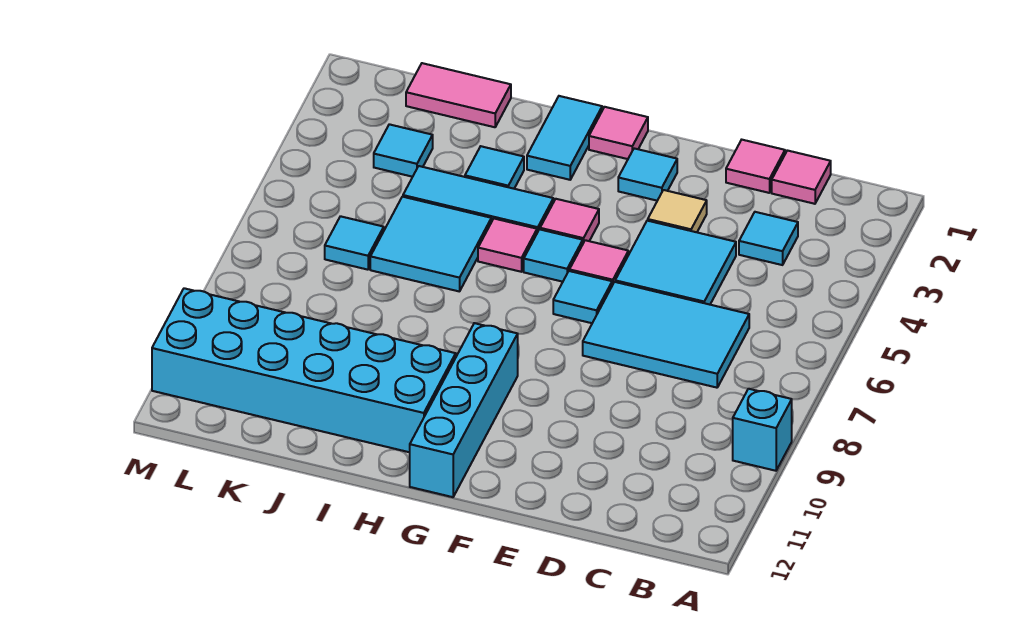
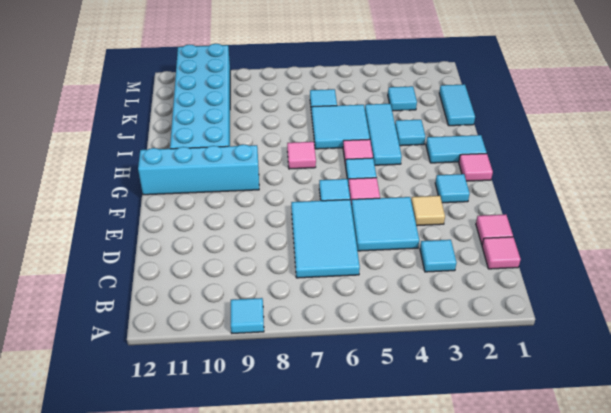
cyan 1x1 brick [733,389,792,471] -> cyan 1x1 tile [231,298,264,333]
pink 1x1 tile [540,199,599,243] -> pink 1x1 tile moved to [287,142,316,169]
pink 1x2 tile [406,63,511,127] -> cyan 1x2 tile [439,84,475,126]

